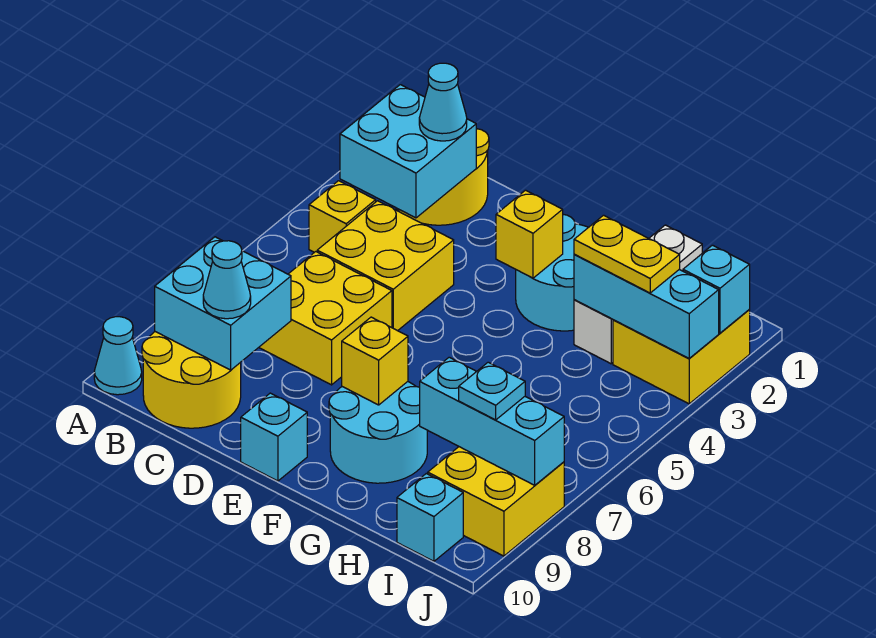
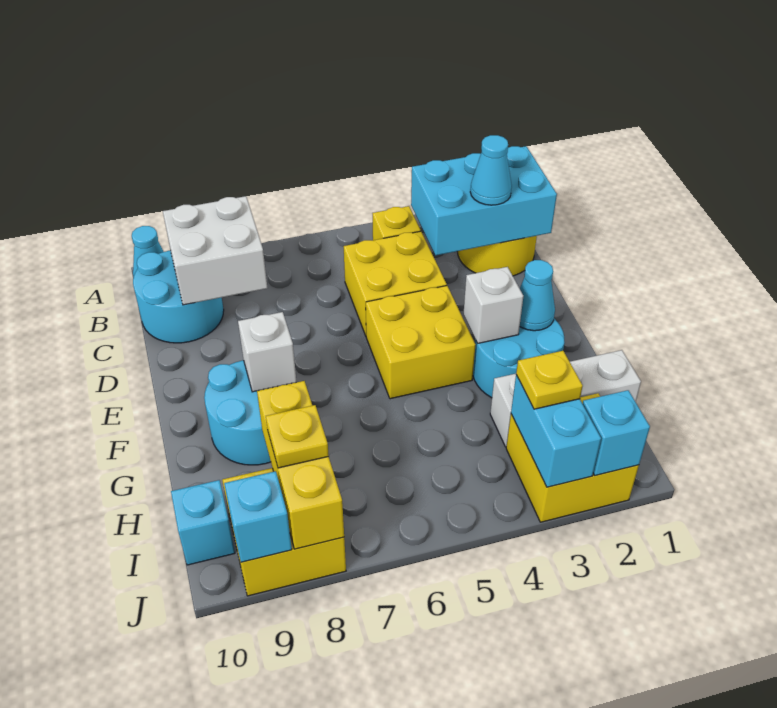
cyan 2x2 brick [340,85,476,218] -> cyan 2x3 brick [411,146,557,255]
cyan 2x2 brick [155,237,291,370] -> white 2x2 brick [163,196,267,305]
yellow 2x2 round brick [142,332,241,428] -> cyan 2x2 round brick [133,250,224,343]
yellow 2x2 brick [259,252,392,385] -> yellow 2x2 brick moved to [366,286,476,399]
cyan 1x1 cone [203,241,251,319] -> cyan 1x1 cone moved to [520,260,555,331]
cyan 1x1 brick [241,393,307,481] -> cyan 1x1 brick moved to [224,471,292,562]
yellow 1x1 brick [496,190,563,278] -> white 1x1 brick [463,267,523,343]
yellow 1x1 brick [342,317,408,405] -> white 1x1 brick [238,312,297,392]
cyan 1x3 brick [574,254,719,358] -> cyan 1x2 brick [511,375,601,487]
yellow 1x2 plate [574,215,680,293] -> yellow 1x1 plate [516,351,583,409]
cyan 1x3 brick [420,357,564,485] -> yellow 1x3 brick [257,381,344,549]
cyan 1x1 plate [459,362,525,420] -> yellow 1x1 plate [266,405,329,468]

